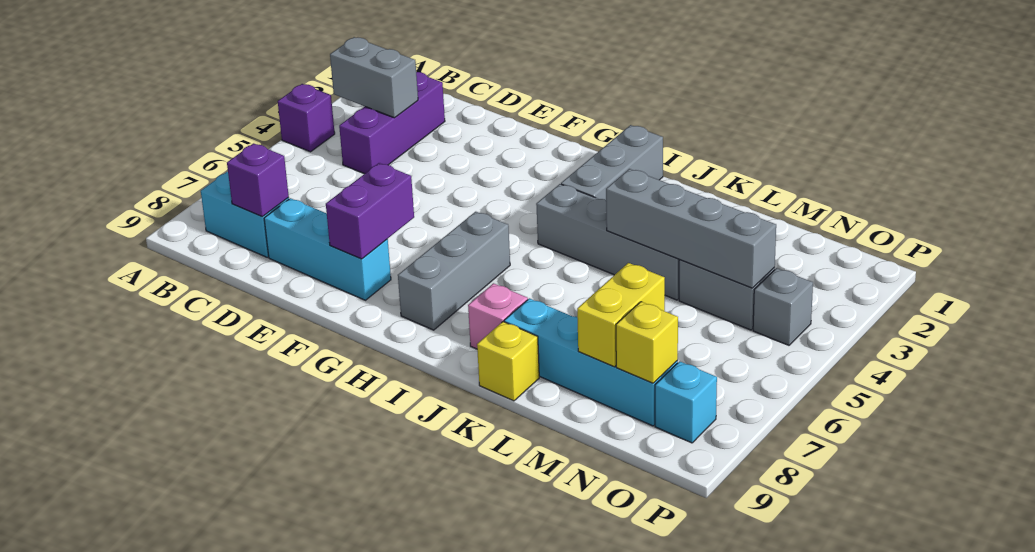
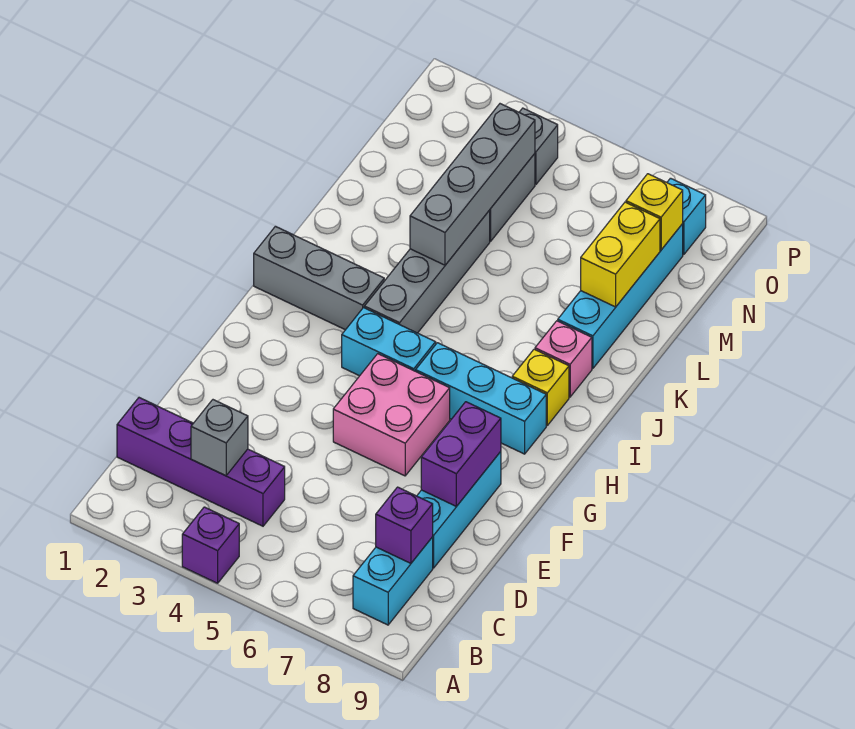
grey 1x2 brick [330,37,418,118] -> grey 1x1 brick [191,400,248,476]
purple 1x3 brick [339,72,445,174] -> purple 1x4 brick [117,398,285,526]
none -> pink 2x2 brick [333,354,450,476]
purple 1x2 brick [326,163,414,259] -> purple 1x2 brick turned to [421,402,501,506]
none -> cyan 1x2 brick [342,308,436,376]
grey 1x3 brick [398,212,510,330] -> cyan 1x3 brick [416,343,546,454]
yellow 1x1 brick [477,322,539,401] -> yellow 1x1 brick moved to [512,349,569,425]
yellow 1x2 brick [577,263,665,367] -> yellow 1x2 brick turned to [581,202,660,307]

